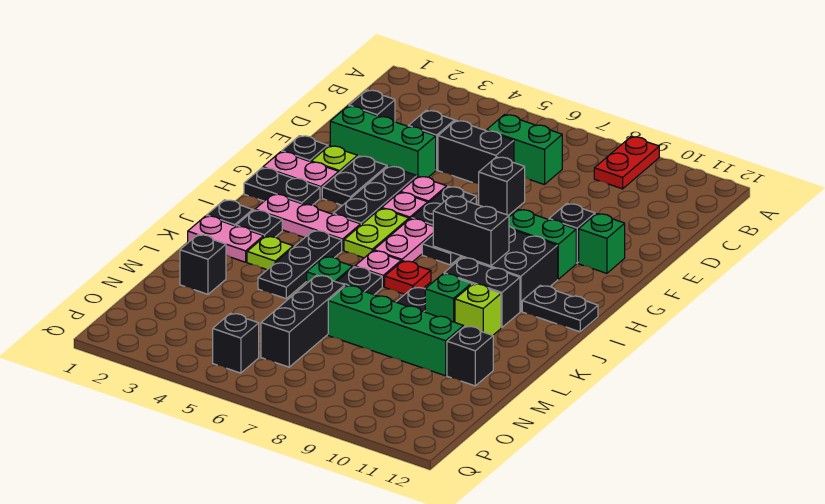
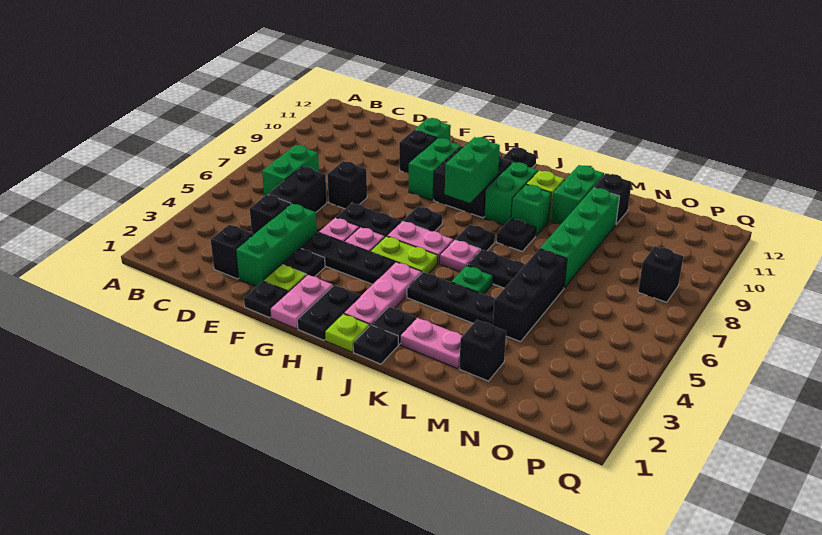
red 1x2 plate [594,137,659,189] -> none
black 1x2 plate [322,156,387,205] -> black 1x1 plate [283,248,325,277]
black 1x2 brick [433,196,509,266] -> green 1x2 brick [445,137,500,203]
red 1x1 plate [385,261,431,294] -> black 1x1 plate [455,225,495,251]
black 1x2 brick [444,258,520,327] -> green 1x2 brick [484,162,538,225]
pink 1x2 plate [188,216,264,262] -> pink 1x2 plate turned to [400,318,463,369]
lime 1x1 plate [247,236,293,270] -> lime 1x1 plate moved to [325,314,370,352]
none -> green 1x2 brick [551,165,604,224]
black 1x3 brick [261,275,345,367] -> black 1x3 brick turned to [493,249,567,342]
black 1x1 brick [213,313,259,373] -> black 1x1 brick moved to [638,247,683,302]

